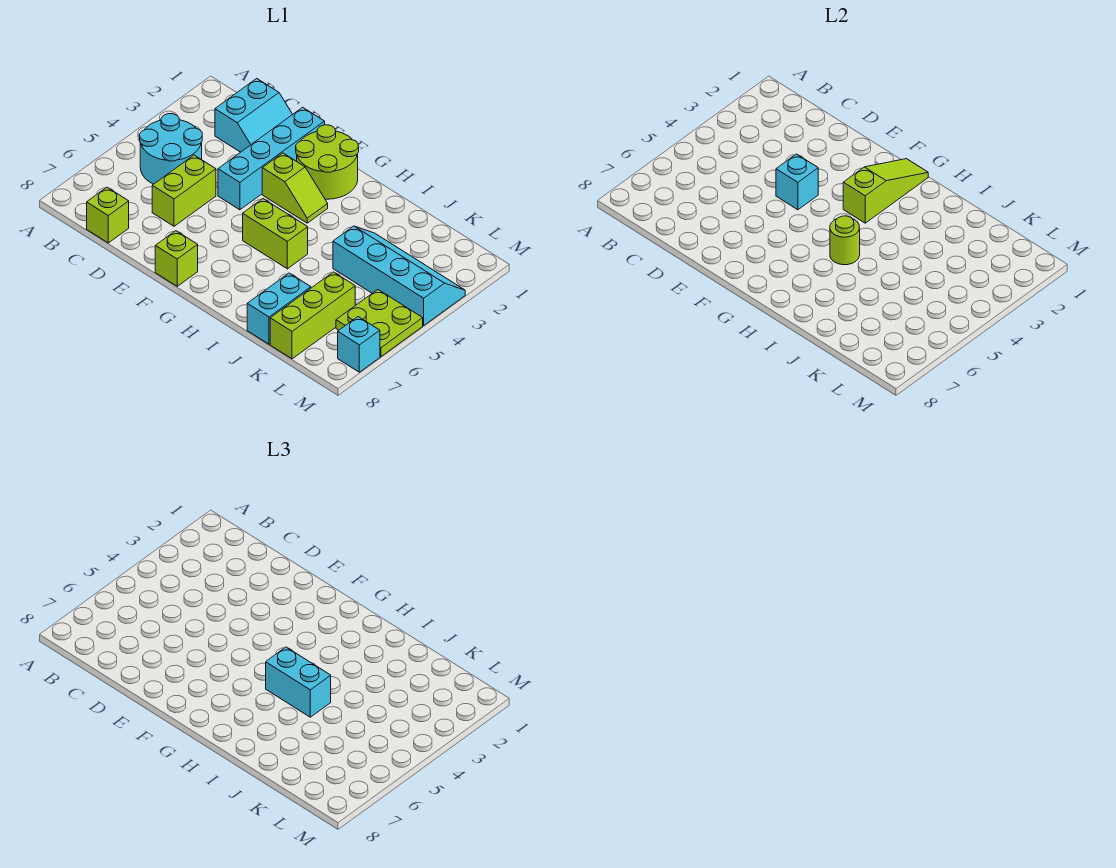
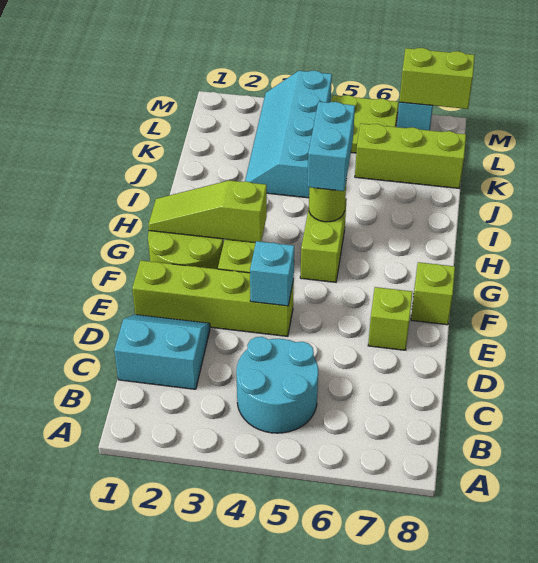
lime 1x1 brick [87,187,129,243] -> lime 1x1 brick moved to [368,287,412,350]
lime 1x2 brick [152,155,216,226] -> lime 1x2 brick moved to [399,48,475,109]
cyan 1x4 brick [218,107,325,210] -> lime 1x4 brick [132,260,294,336]
cyan 1x2 brick [247,273,311,344] -> none

